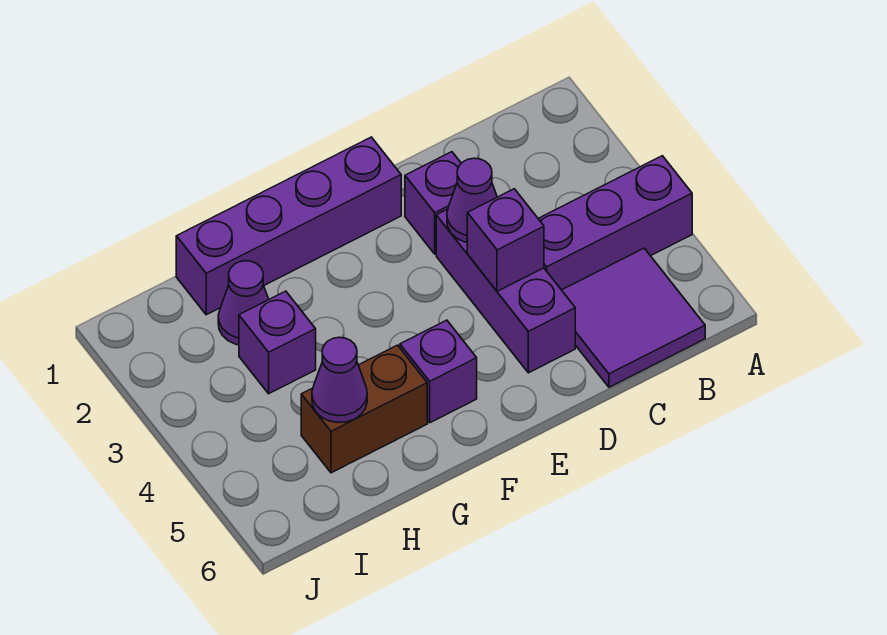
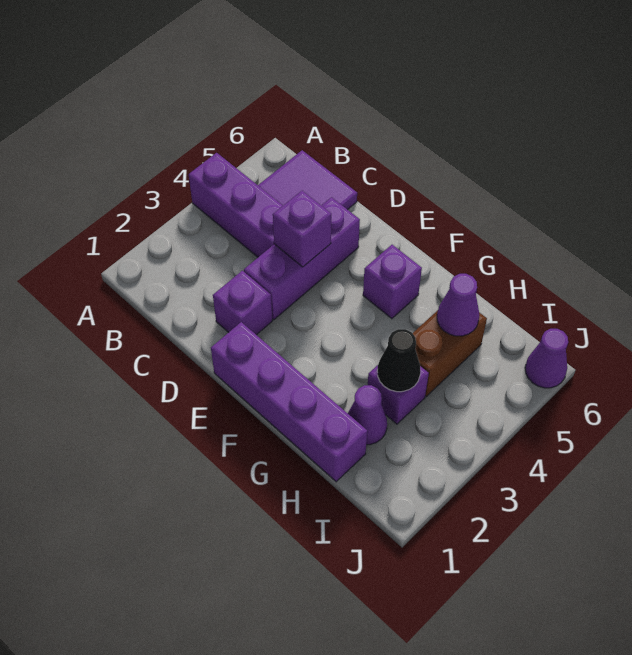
purple 1x1 cone [447,158,497,242] -> purple 1x1 cone moved to [525,329,568,388]
brown 1x2 brick [301,345,427,473] -> brown 1x2 brick turned to [413,310,487,396]
none -> black 1x1 cone [377,329,420,392]

